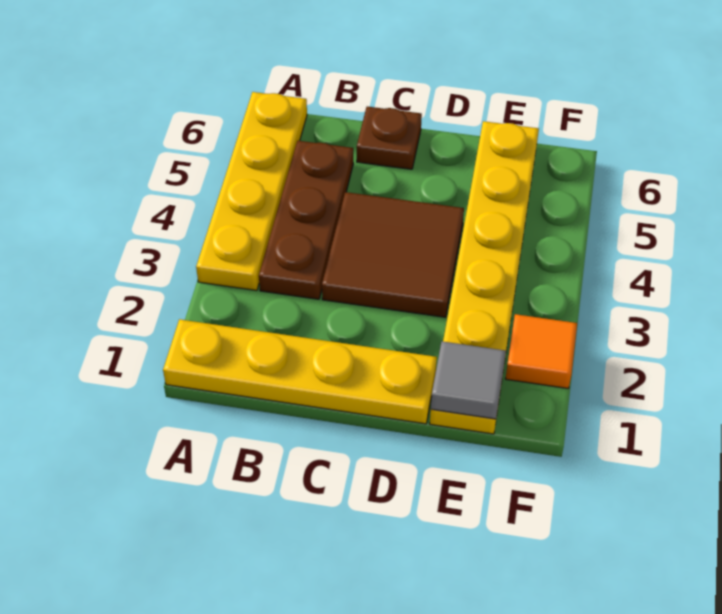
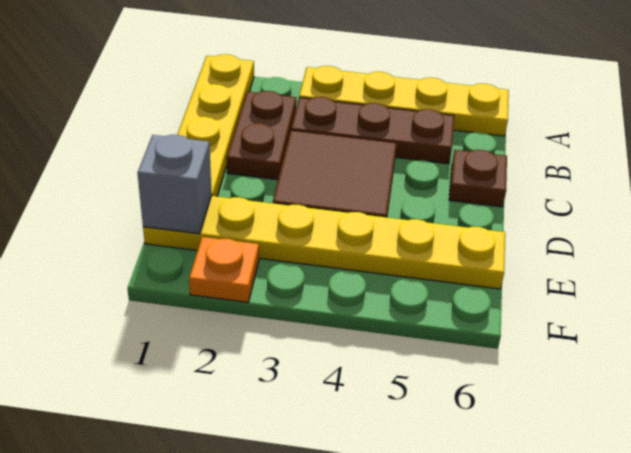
none -> brown 1x2 plate [227,91,296,180]
grey 1x1 tile [431,341,506,419] -> grey 1x1 brick [138,135,212,234]
orange 1x1 tile [506,314,577,388] -> orange 1x1 plate [189,237,259,302]

